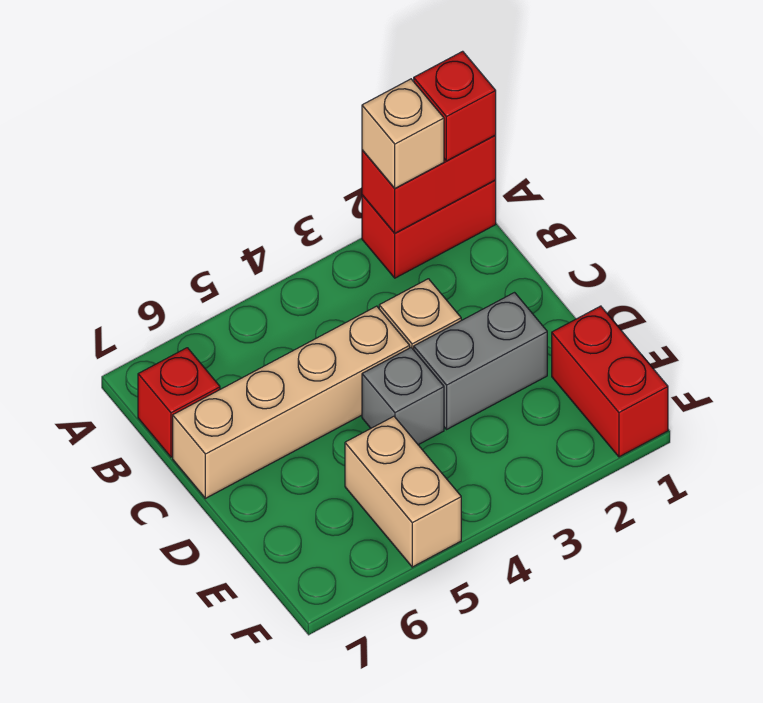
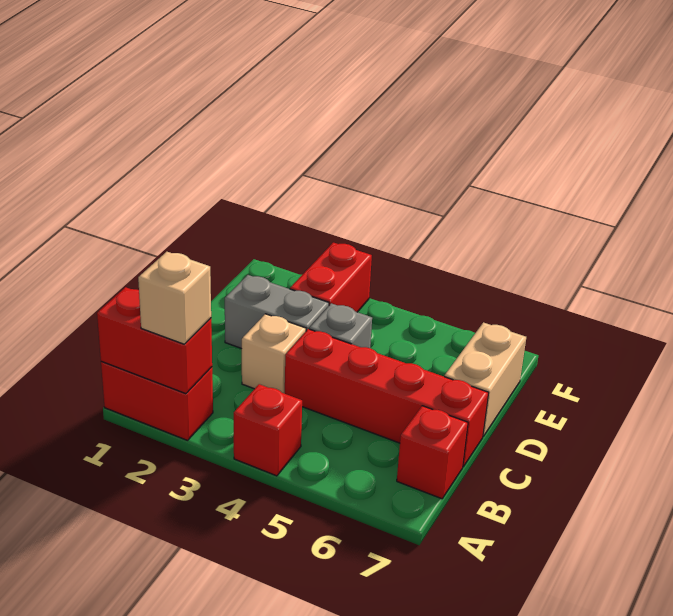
red 1x1 brick [414,51,496,161] -> red 1x1 brick moved to [234,384,302,476]
tan 1x4 brick [173,306,410,498] -> red 1x4 brick [285,329,489,467]
red 1x2 brick [552,306,668,457] -> red 1x2 brick moved to [290,243,372,312]
tan 1x2 brick [345,416,461,567] -> tan 1x2 brick moved to [444,322,526,436]

